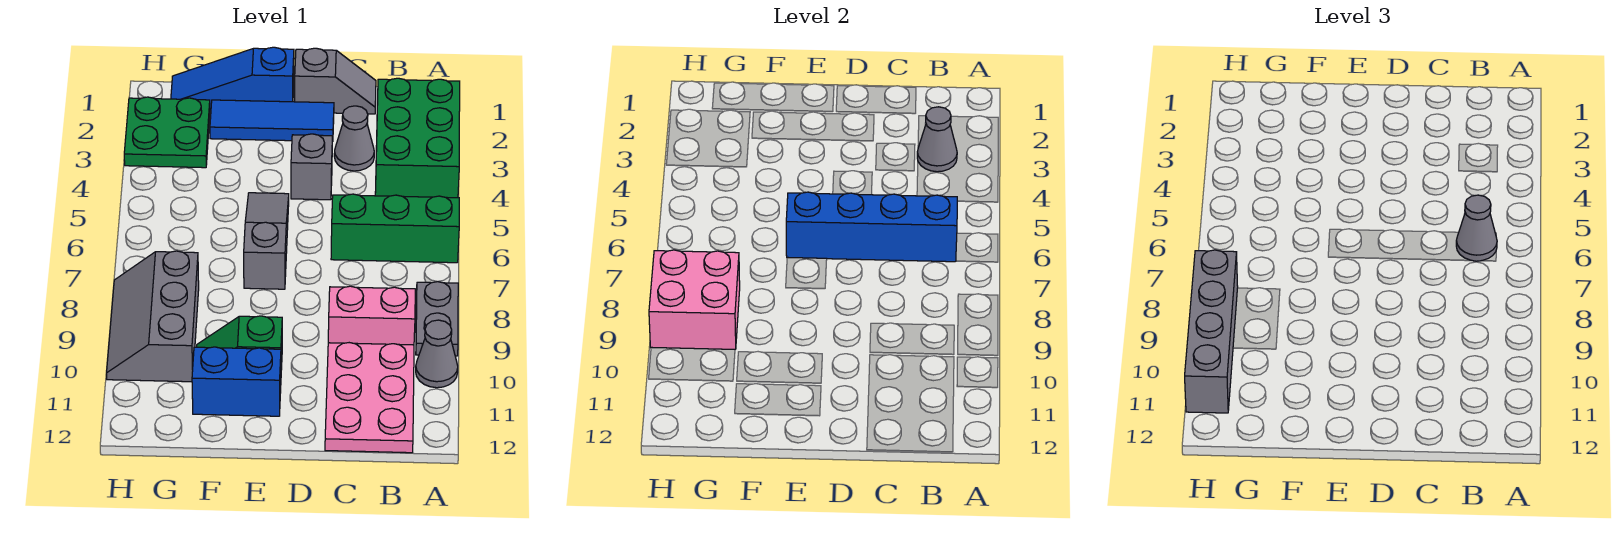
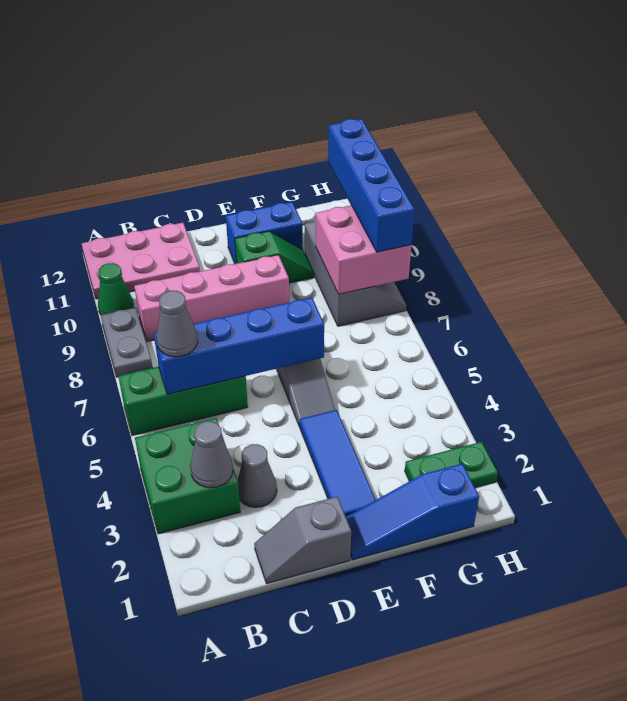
green 2x3 brick [375,78,460,198] -> green 2x2 brick [135,418,240,534]
grey 1x1 cone [416,320,458,388] -> green 1x1 cone [98,263,134,315]
pink 1x2 brick [328,286,415,345] -> pink 1x4 brick [134,255,289,342]
pink 2x3 plate [325,343,414,453] -> pink 2x3 plate turned to [82,223,200,299]
blue 1x3 tile [210,100,334,142] -> blue 1x3 tile turned to [300,410,376,516]
grey 1x1 brick [291,134,332,200] -> none
blue 1x3 slope [171,47,294,110] -> blue 1x3 slope turned to [346,464,479,560]
green 2x2 plate [124,97,210,168] -> green 1x2 plate [405,442,498,488]
grey 1x4 brick [1185,250,1238,413] -> blue 1x4 brick [328,119,415,252]

